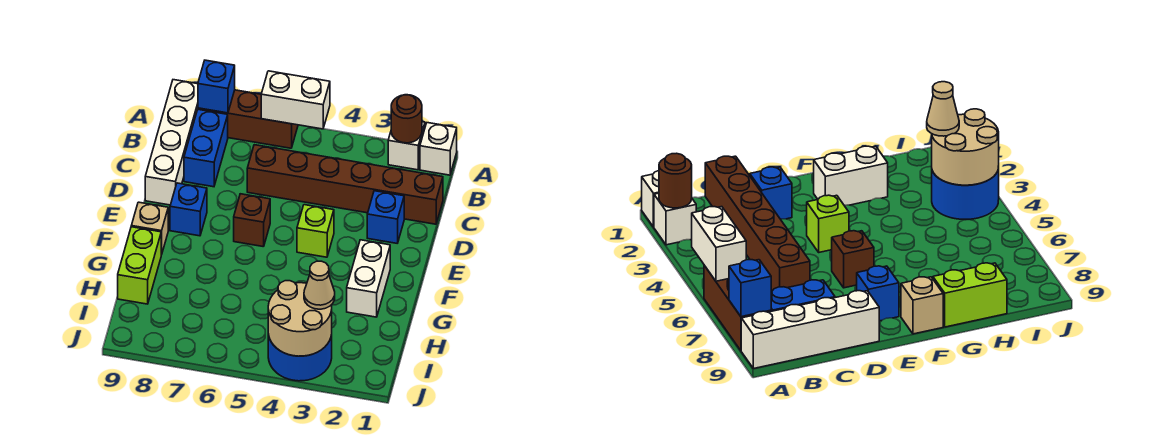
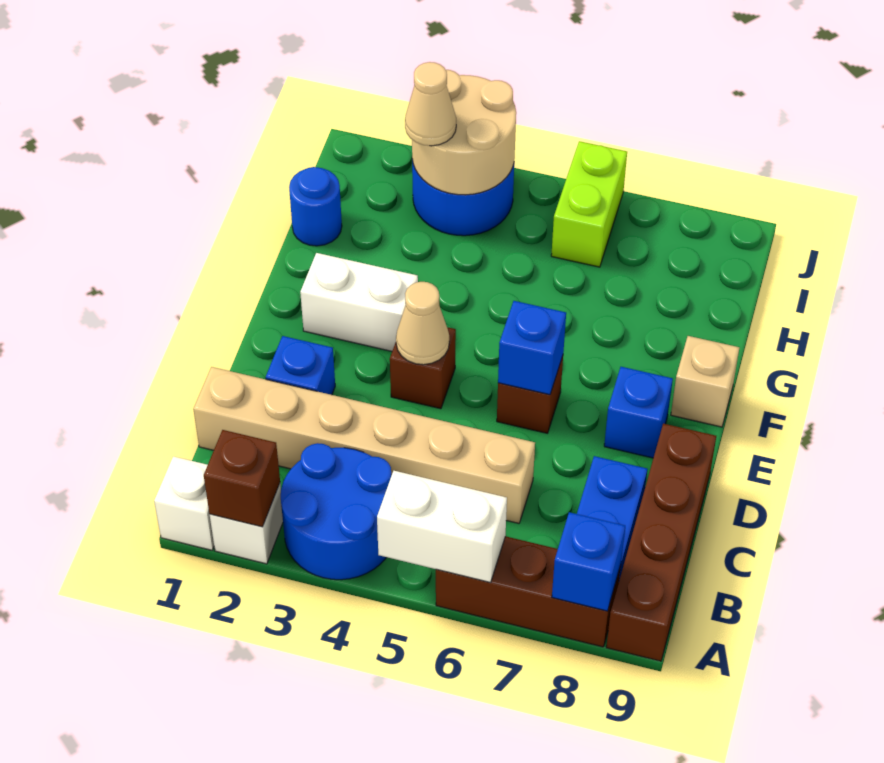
brown 1x1 round brick [391,95,422,143] -> brown 1x1 brick [204,430,280,527]
none -> blue 2x2 round brick [281,443,391,580]
white 1x4 brick [145,80,198,205] -> brown 1x4 brick [606,424,716,661]
brown 1x6 brick [247,145,443,224] -> tan 1x6 brick [193,367,535,523]
lime 1x1 brick [297,205,334,257] -> brown 1x1 brick [390,327,456,409]
none -> tan 1x1 cone [396,282,449,365]
none -> blue 1x1 brick [498,301,566,395]
white 1x2 brick [347,240,390,317] -> white 1x2 brick turned to [300,253,418,351]
lime 1x2 brick [118,227,161,304] -> lime 1x2 brick moved to [551,141,627,267]
none -> blue 1x1 round brick [289,167,342,246]

